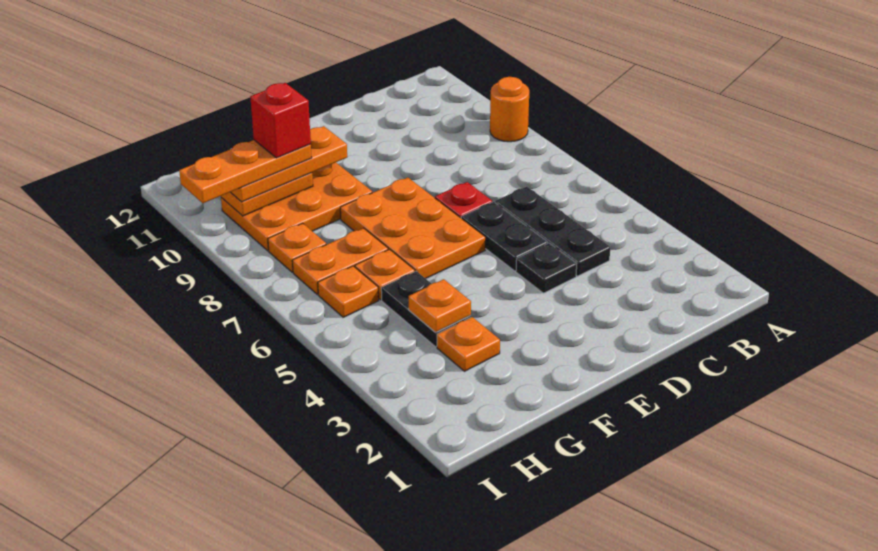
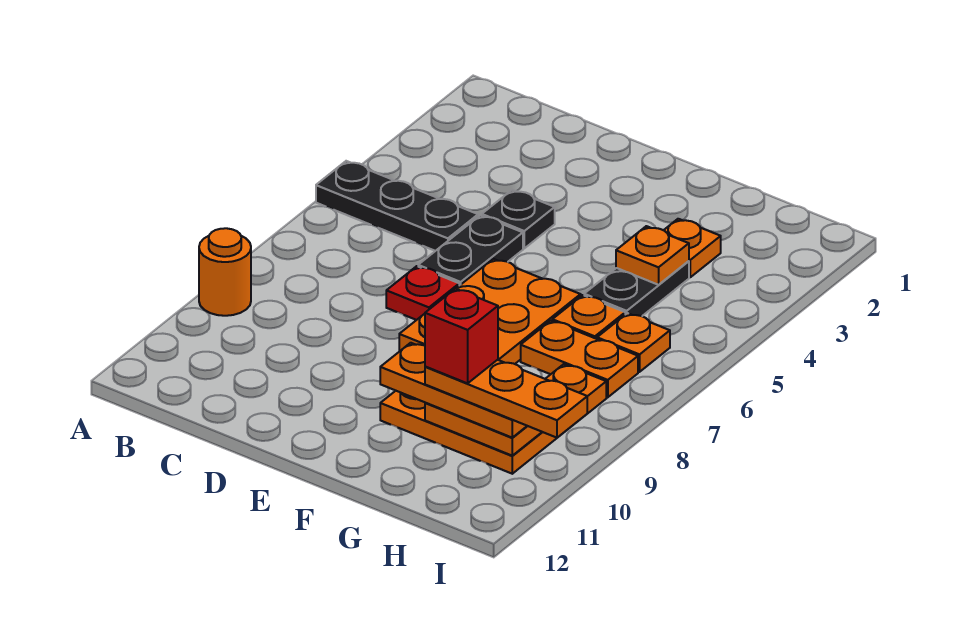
black 1x3 plate [495,187,610,276] -> black 1x3 plate turned to [316,161,478,251]

